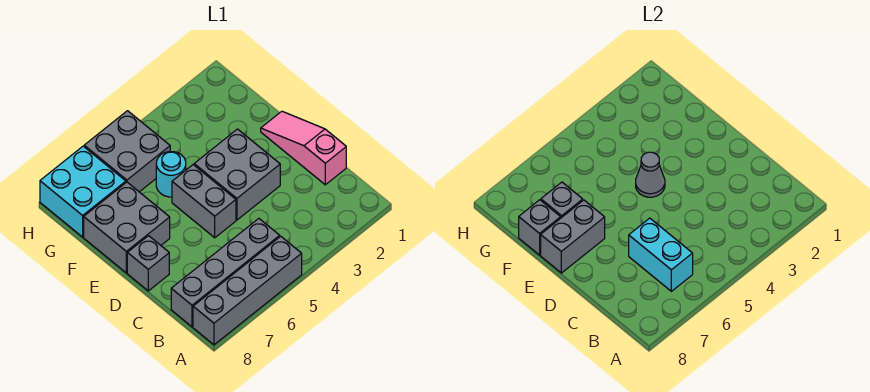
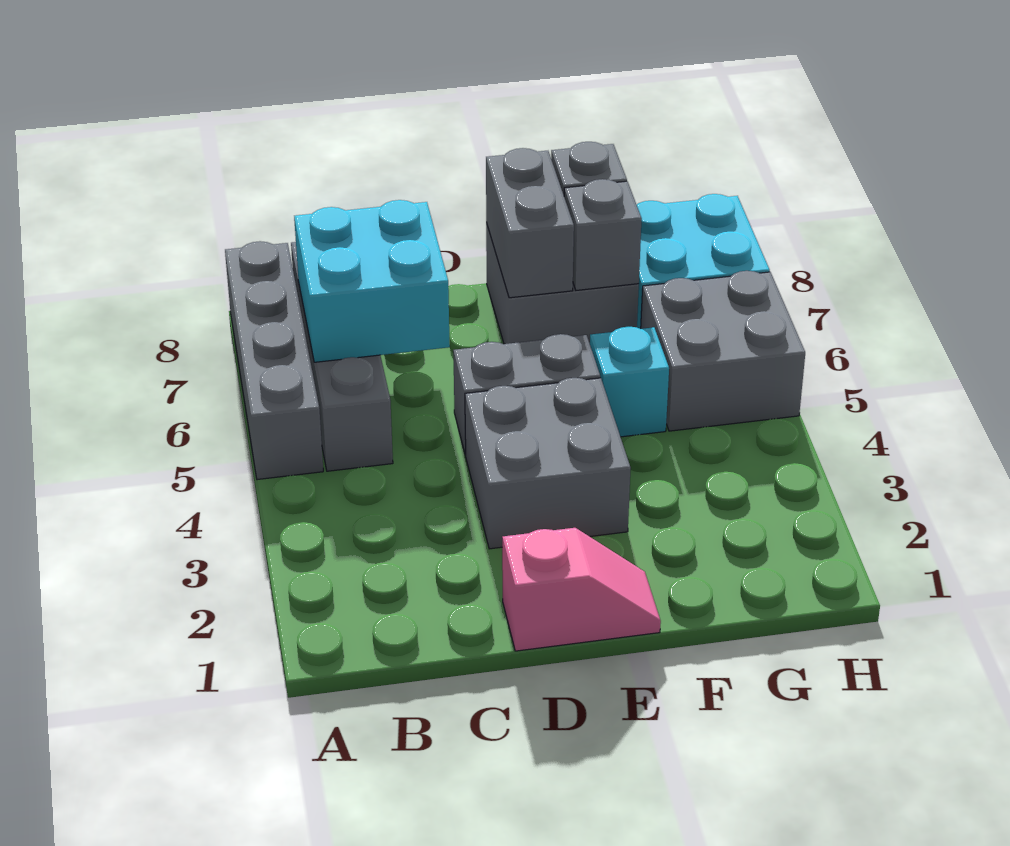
cyan 1x2 brick [629,218,693,291] -> cyan 2x2 brick [294,200,450,362]
pink 1x3 slope [261,111,346,185] -> pink 1x2 slope [502,528,661,651]
grey 1x1 brick [127,236,169,291] -> none
grey 1x1 cone [636,152,665,197] -> none
cyan 1x1 round brick [156,152,186,197] -> cyan 1x1 brick [590,327,669,437]

